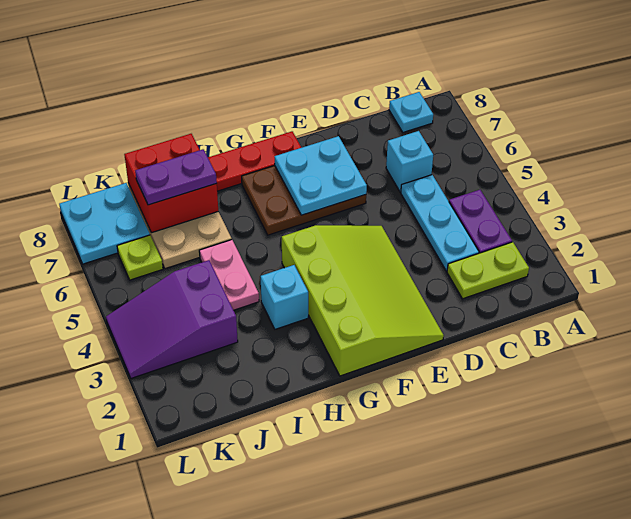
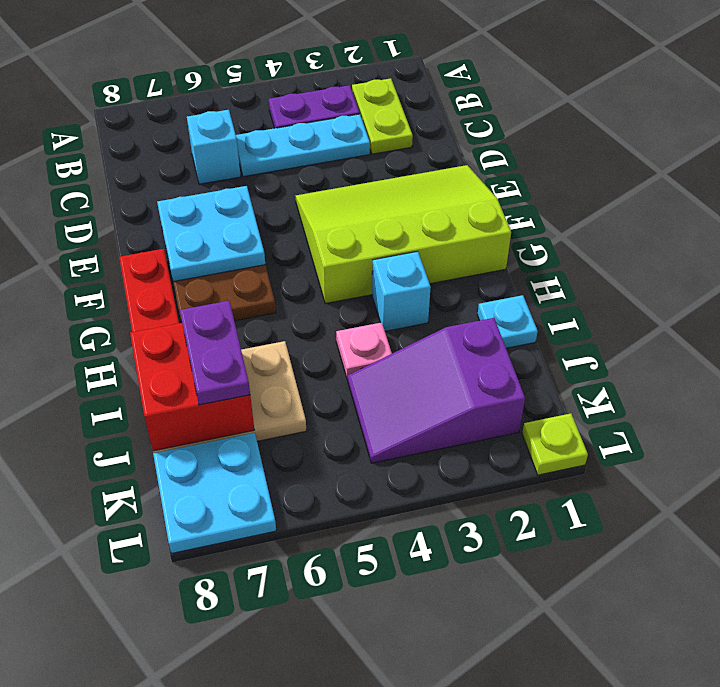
cyan 1x1 plate [389,92,433,132] -> cyan 1x1 plate moved to [478,295,538,348]
pink 1x2 plate [199,240,259,310] -> pink 1x1 plate [336,323,392,379]
purple 2x3 slope [106,260,238,378] -> purple 2x3 slope turned to [347,318,525,463]
lime 1x1 plate [117,235,163,280] -> lime 1x1 plate moved to [522,413,588,475]

